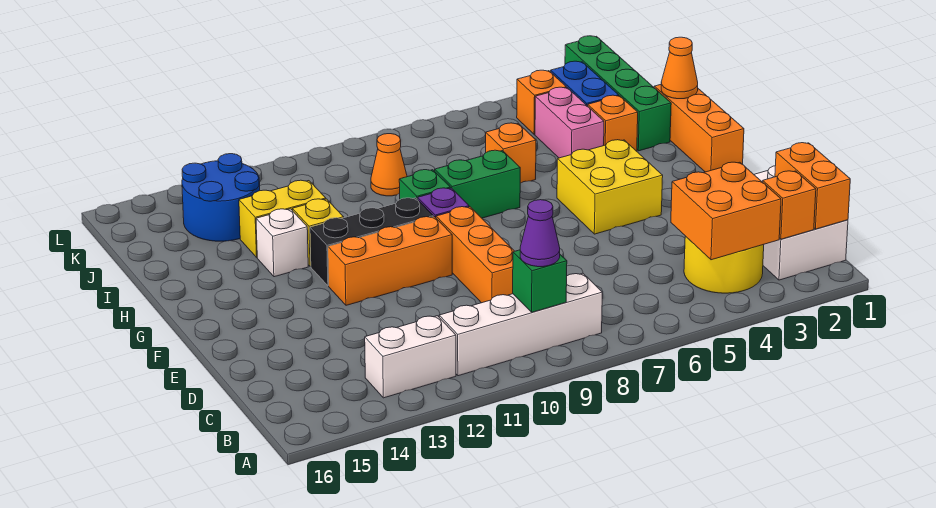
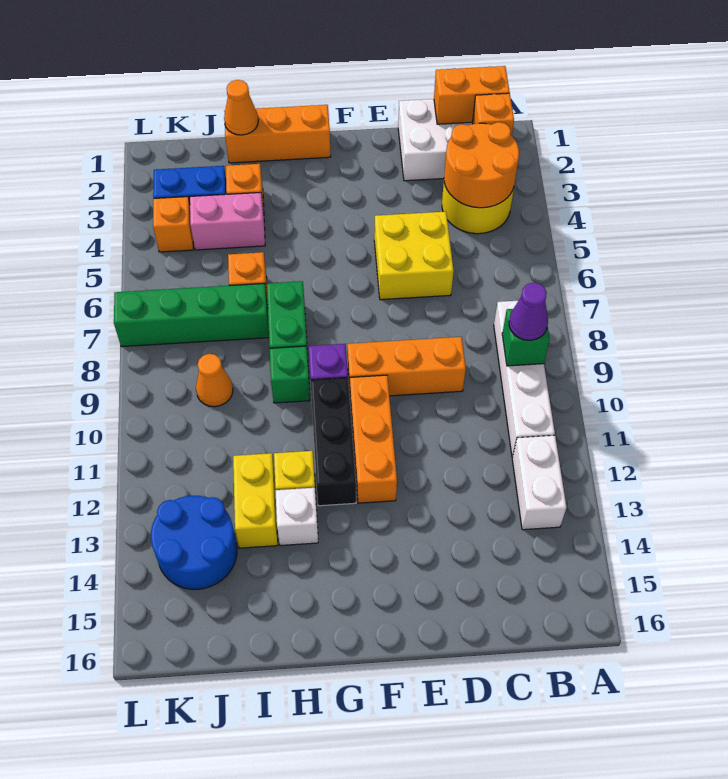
orange 2x2 brick [671,162,781,260] -> orange 2x2 round brick [444,122,519,208]
yellow 2x2 brick [557,140,663,234] -> yellow 2x2 brick moved to [374,212,454,300]
green 1x4 brick [565,36,671,151] -> green 1x4 brick moved to [114,284,269,347]

